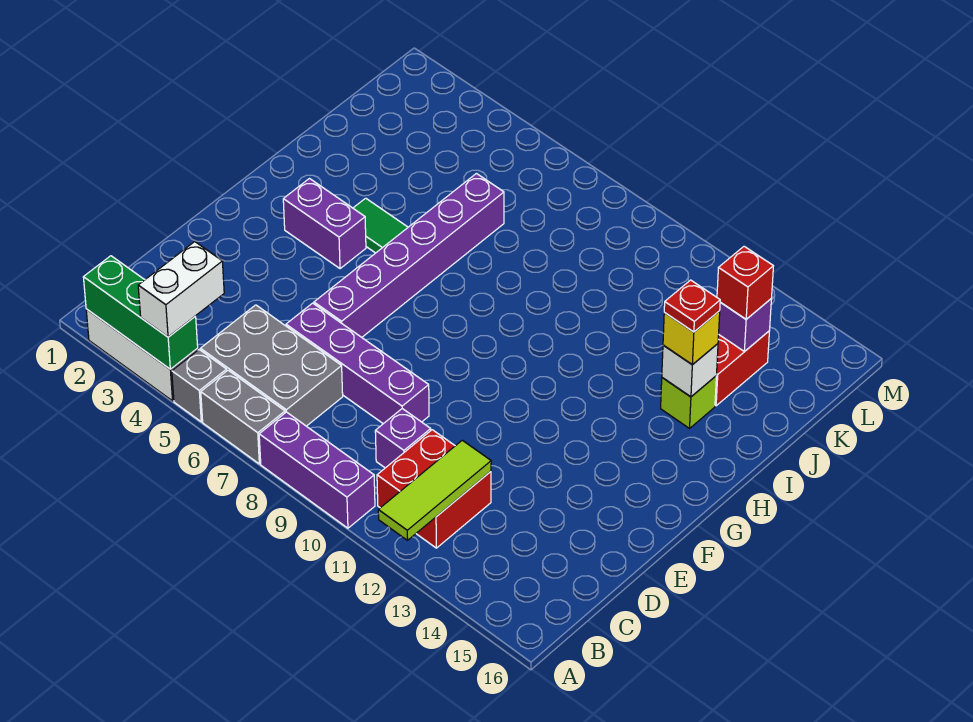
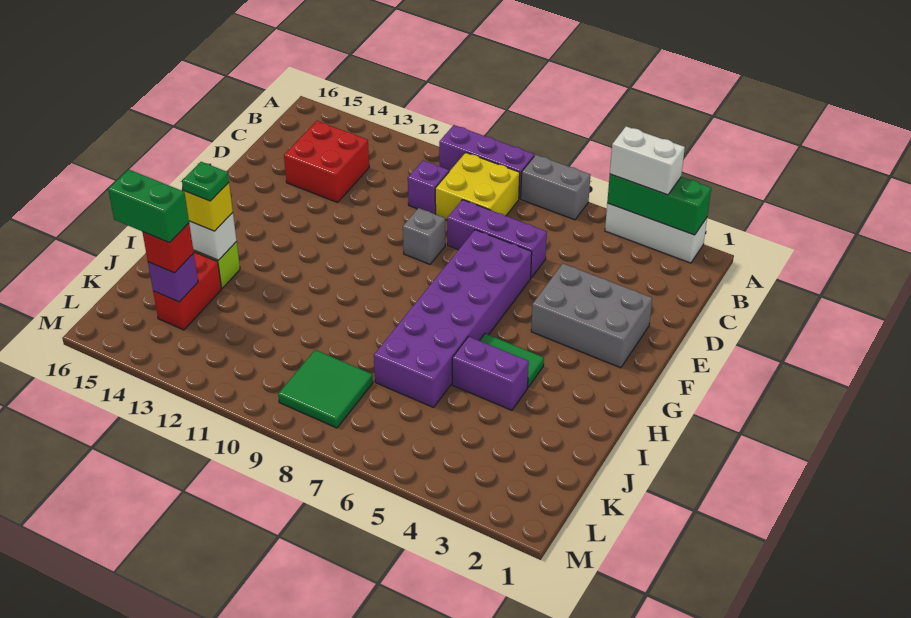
white 1x2 brick [138,242,224,337] -> white 1x2 brick turned to [610,126,685,195]
grey 1x1 brick [172,350,227,422] -> grey 1x1 brick moved to [403,208,445,264]
lime 1x3 tile [378,440,491,540] -> none
grey 2x3 brick [201,305,343,426] -> grey 2x3 brick moved to [531,264,652,368]
none -> yellow 2x2 brick [435,153,520,220]
red 2x2 brick [377,430,491,548] -> red 2x2 brick moved to [284,121,369,203]
purple 1x4 brick [286,303,429,424] -> purple 1x3 brick [447,200,547,278]
purple 1x6 brick [314,174,504,337] -> purple 2x6 brick [374,230,532,407]
purple 1x2 brick [283,179,366,269] -> purple 1x2 brick moved to [452,336,529,410]
red 1x1 plate [664,280,720,332] -> green 1x1 plate [182,162,229,201]
none -> green 2x2 tile [278,350,373,428]
none -> green 1x2 brick [108,169,189,243]

